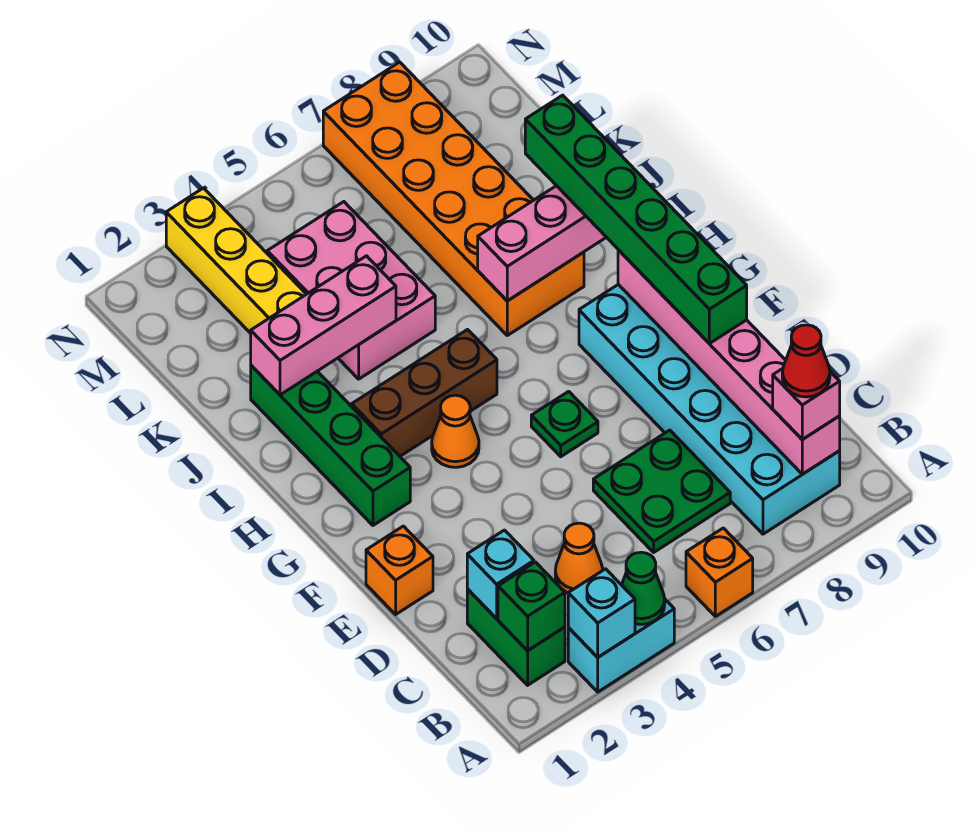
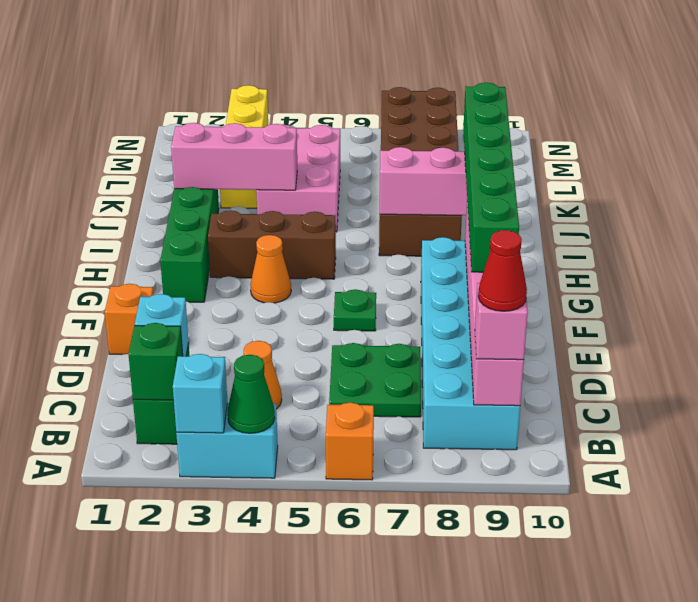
orange 2x6 brick [323,62,584,335] -> brown 2x6 brick [379,87,462,256]

